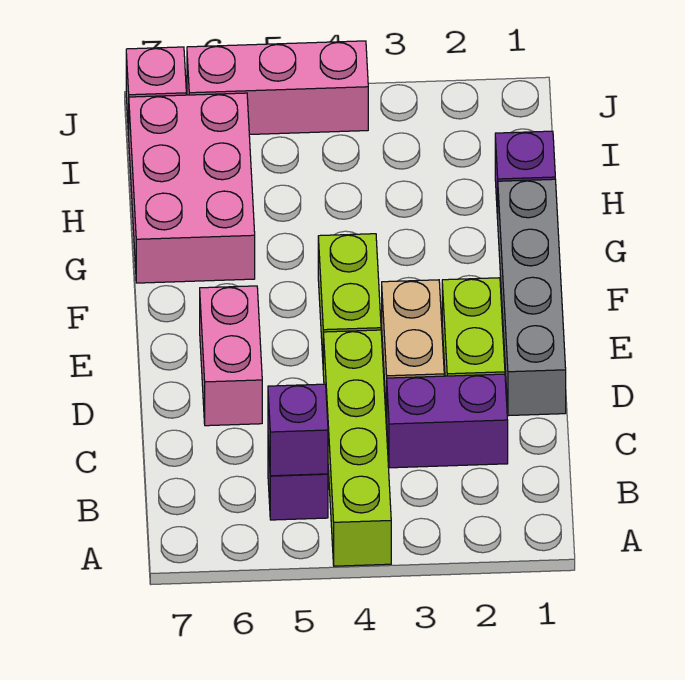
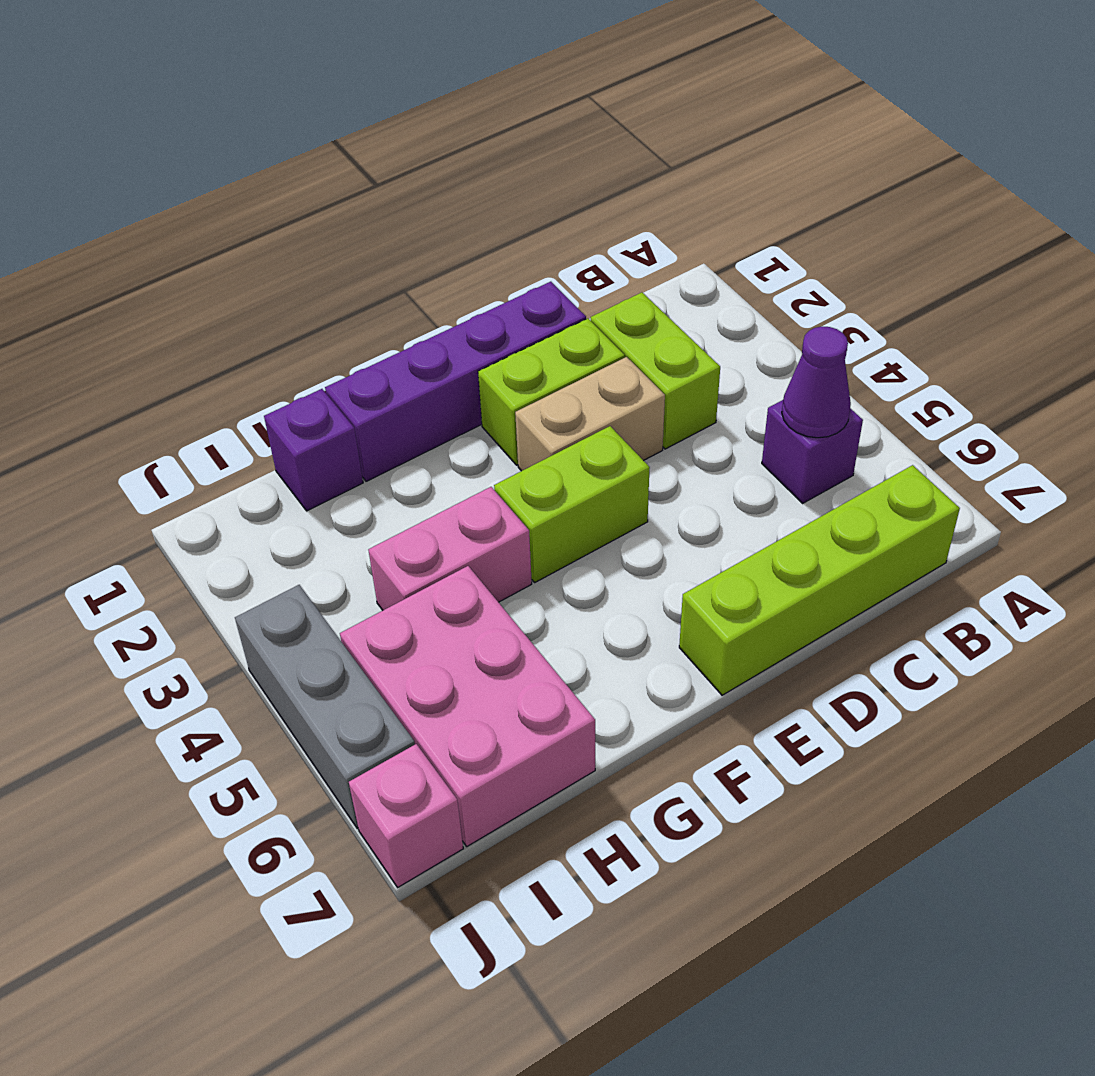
lime 1x4 brick [323,330,391,566] -> lime 1x4 brick moved to [679,465,960,695]
purple 1x1 brick [268,384,328,476] -> purple 1x1 cone [782,327,851,438]
purple 1x2 brick [387,374,508,468] -> lime 1x2 brick [590,292,720,449]
grey 1x4 brick [498,179,566,416] -> purple 1x4 brick [325,282,586,481]
pink 1x2 brick [200,286,262,426] -> pink 1x2 brick moved to [368,487,532,610]
pink 2x3 brick [129,93,255,283] -> pink 2x3 brick turned to [340,566,595,846]
pink 1x3 brick [187,41,368,135] -> grey 1x3 brick [235,585,415,829]

